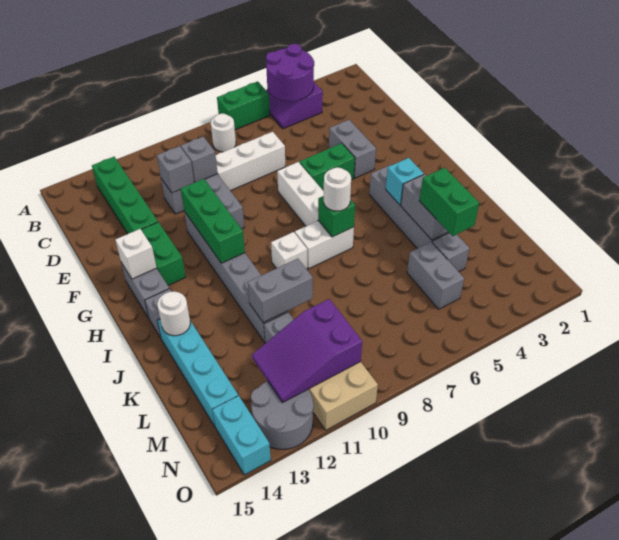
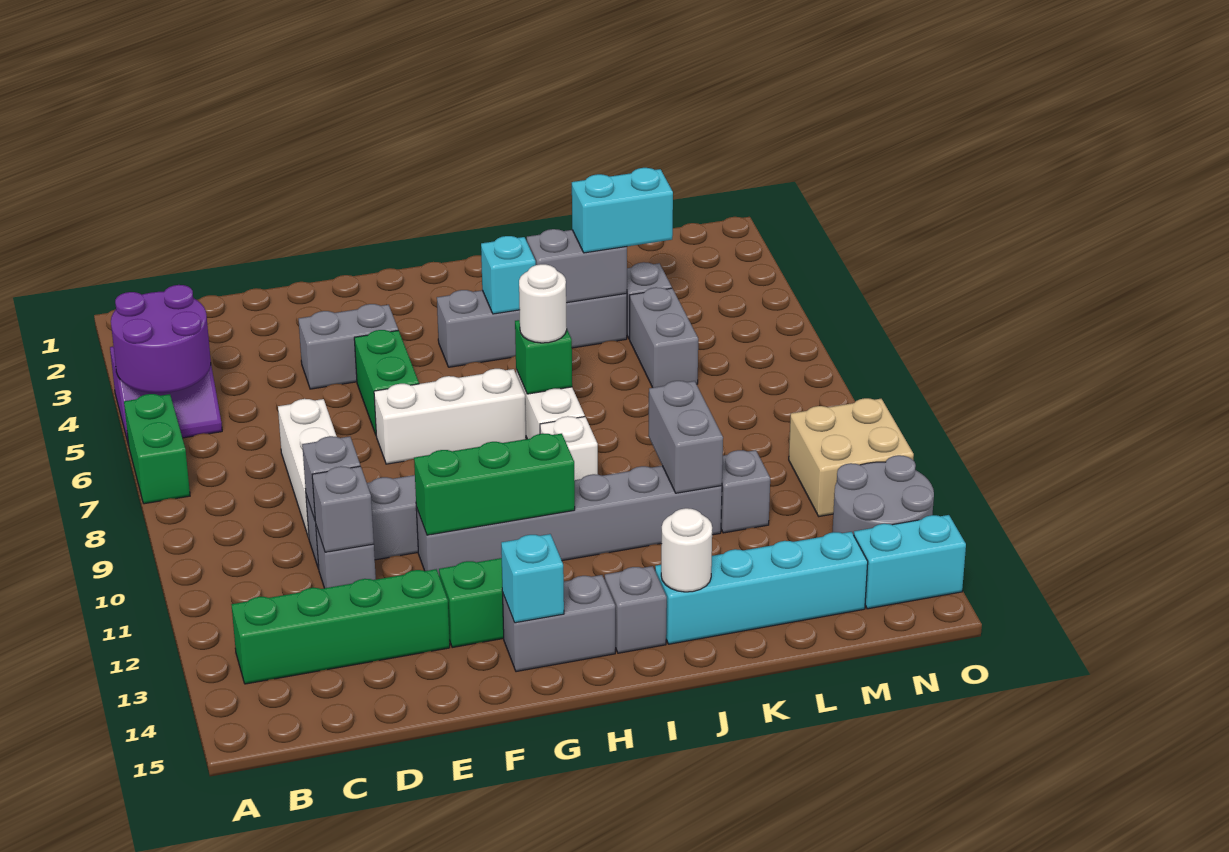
white 1x1 round brick [211,113,236,152] -> none
white 1x1 brick [115,229,157,279] -> cyan 1x1 brick [501,534,564,623]
green 1x2 brick [420,168,479,236] -> cyan 1x2 brick [572,168,673,253]
grey 1x2 brick [407,242,464,309] -> grey 1x2 brick turned to [630,287,698,388]
purple 2x3 slope [252,299,362,403] -> none

